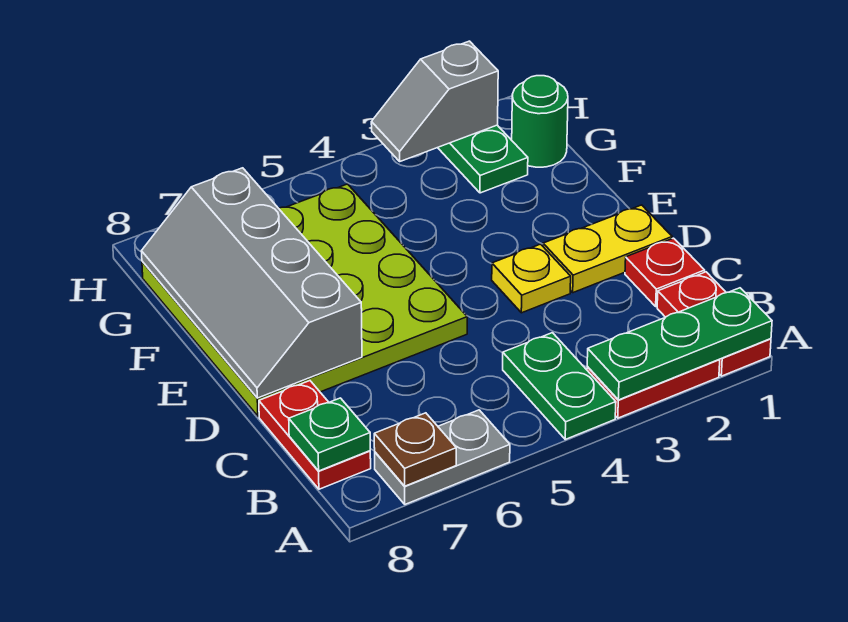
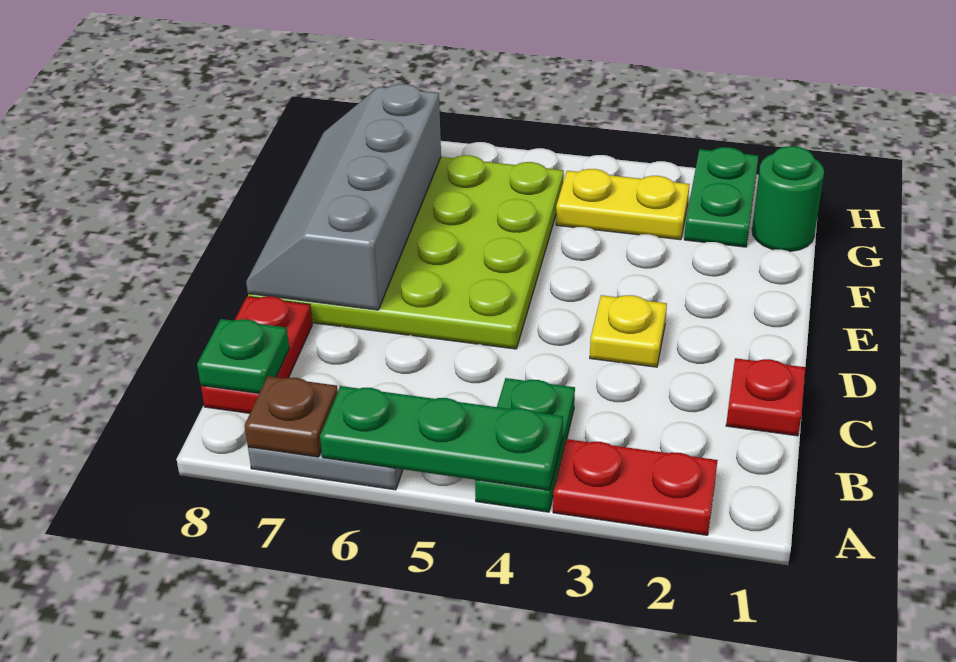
red 1x2 plate [657,272,771,376] -> none
green 1x3 plate [587,288,772,400] -> green 1x3 plate moved to [320,386,563,490]
yellow 1x2 plate [543,205,672,293] -> yellow 1x2 plate moved to [556,169,690,240]
grey 1x2 slope [371,41,498,161] -> none

